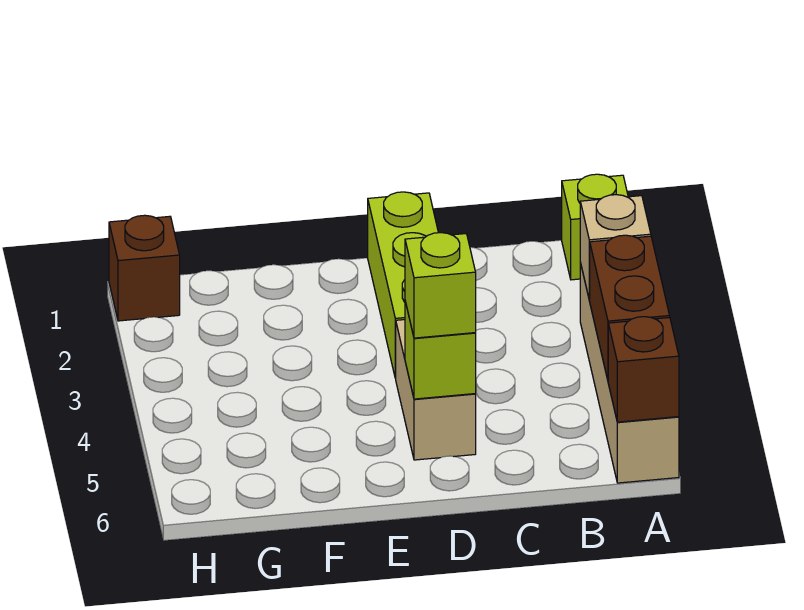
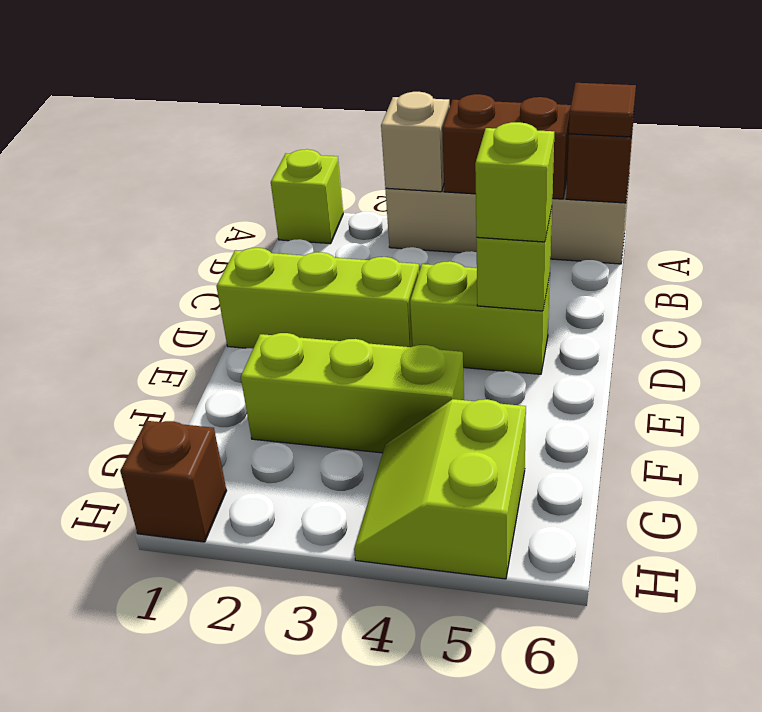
none -> brown 1x1 tile [569,83,636,137]
tan 1x2 brick [396,320,476,460] -> lime 1x2 brick [410,261,550,374]
none -> lime 1x3 brick [241,333,464,453]
none -> lime 2x2 slope [354,399,526,579]

